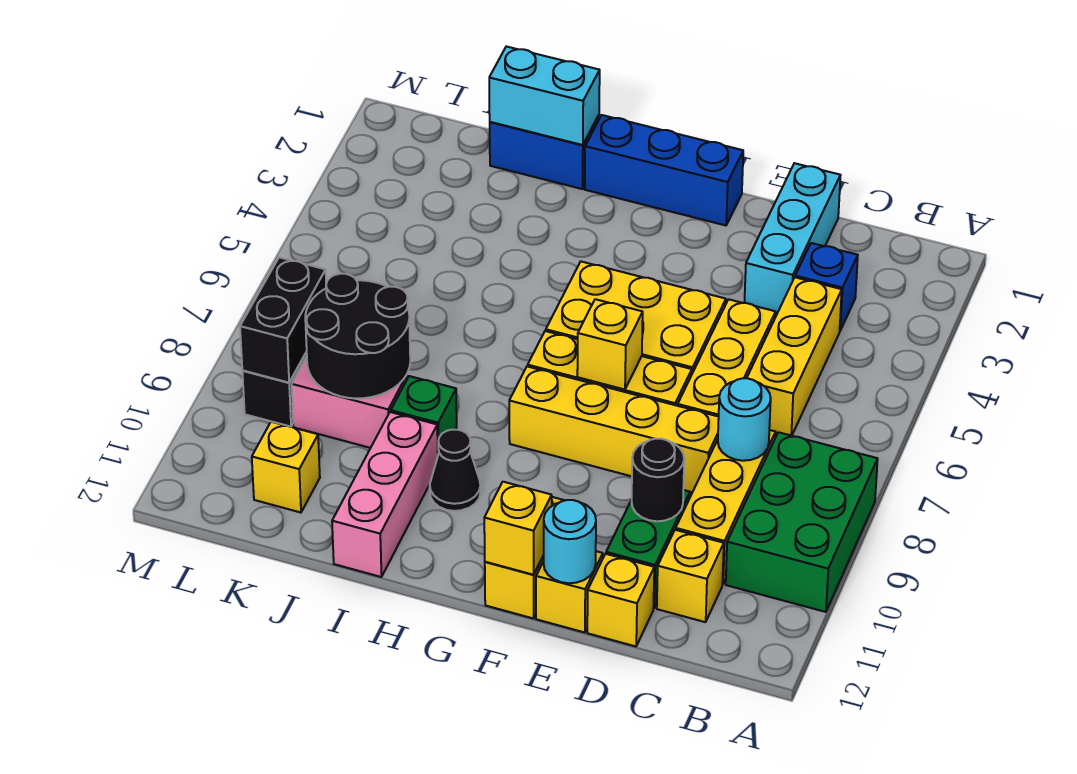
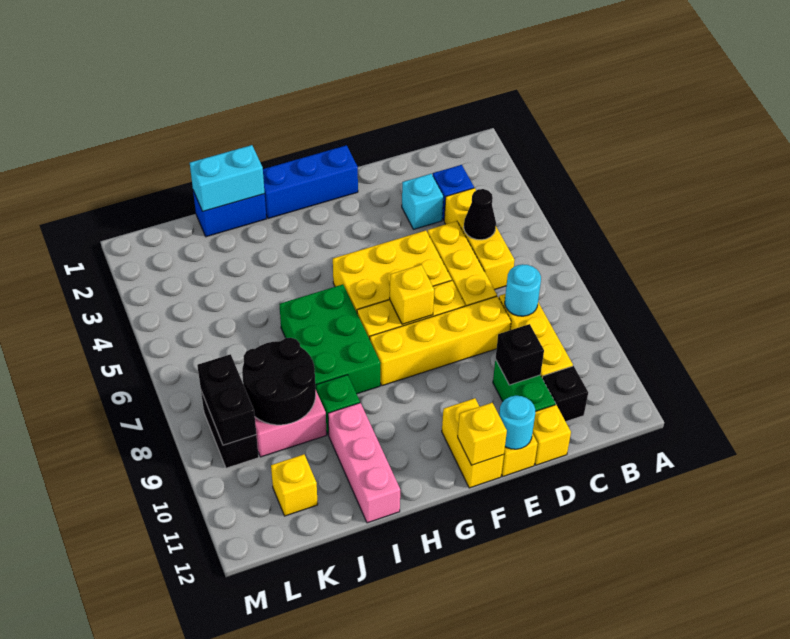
green 2x3 brick [726,432,878,612] -> green 2x3 brick moved to [280,284,381,394]
yellow 1x1 brick [657,530,724,622] -> black 1x1 brick [542,366,588,421]
cyan 1x3 brick [744,163,841,315] -> cyan 1x1 brick [402,174,444,229]
black 1x1 round brick [632,439,684,521] -> black 1x1 brick [495,324,544,385]
black 1x1 cone [430,430,481,511] -> black 1x1 cone moved to [464,189,496,240]

